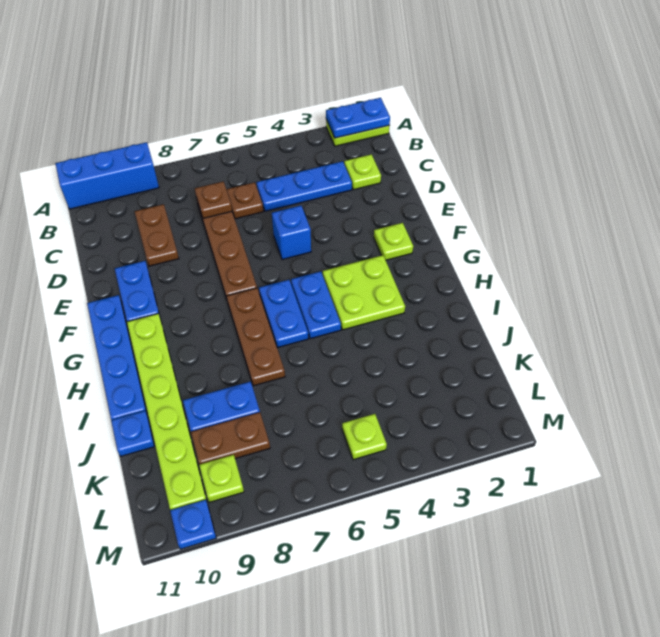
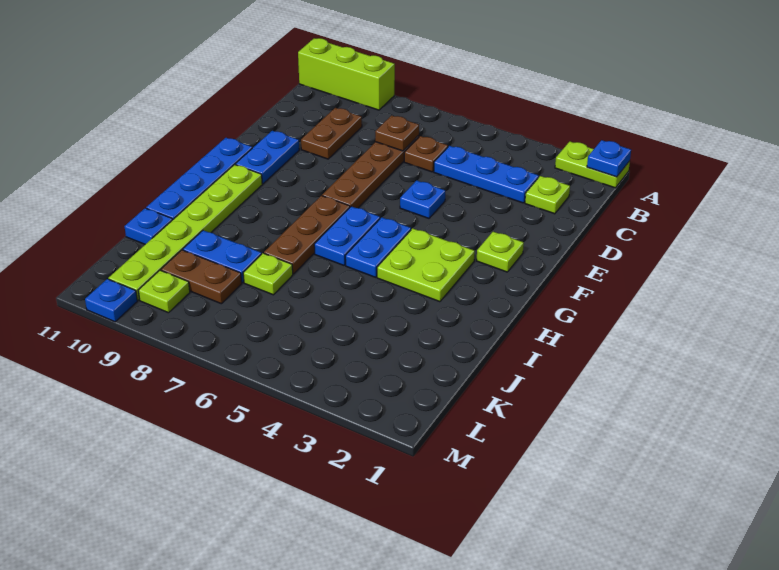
blue 1x2 plate [326,98,390,138] -> blue 1x1 plate [587,140,631,177]
blue 1x3 brick [55,142,159,209] -> lime 1x3 brick [298,38,395,110]
blue 1x1 brick [272,206,311,260] -> blue 1x1 plate [400,180,445,218]
lime 1x1 plate [342,414,387,460] -> lime 1x1 plate moved to [243,253,293,295]

